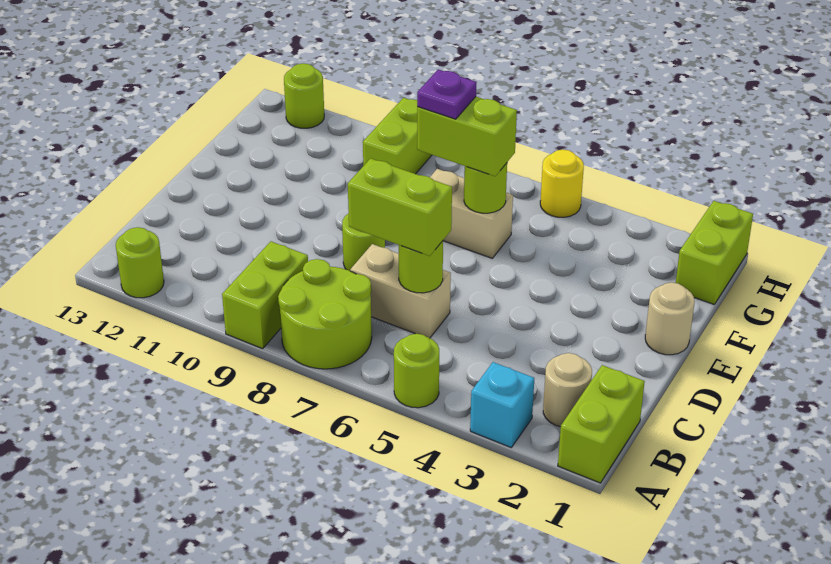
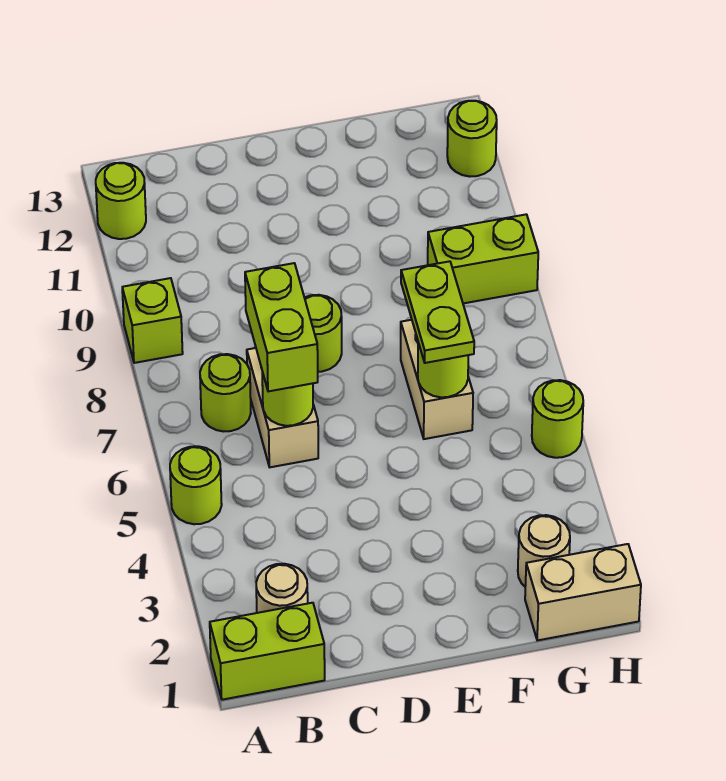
cyan 1x1 brick [470,362,534,448] -> none
lime 2x2 round brick [278,259,372,369] -> lime 1x1 round brick [200,354,251,431]
lime 1x2 brick [222,241,308,349] -> lime 1x1 brick [122,278,183,363]
tan 1x1 round brick [645,282,695,355] -> tan 1x1 round brick moved to [518,515,570,586]
lime 1x2 brick [417,97,517,176] -> lime 1x2 plate [401,261,474,363]
purple 1x1 plate [417,69,477,119] -> none
lime 1x2 brick [676,201,753,304] -> tan 1x2 brick [525,544,641,641]
yellow 1x1 round brick [540,150,584,217] -> lime 1x1 round brick [532,380,583,458]

